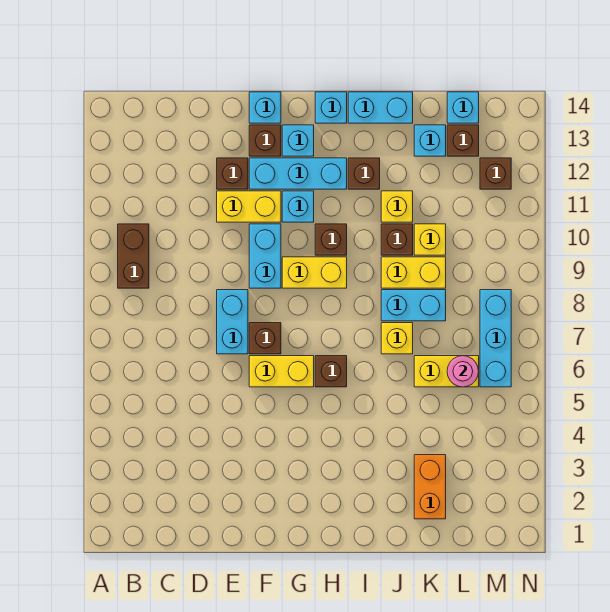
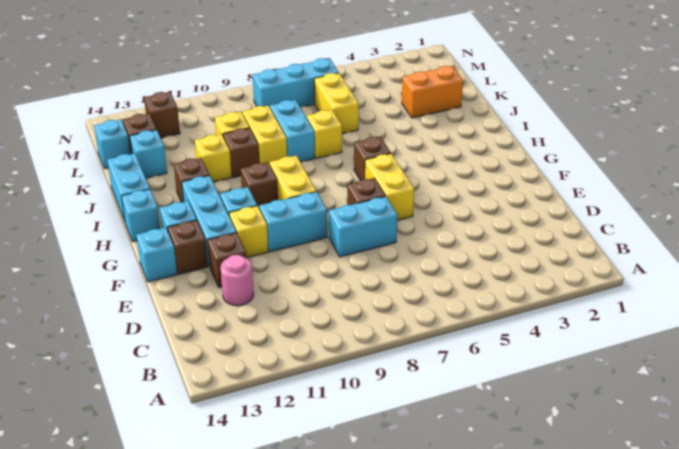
brown 1x2 brick [118,224,149,288] -> none
yellow 1x2 brick [217,191,281,222] -> yellow 1x1 brick [229,206,268,258]
pink 1x1 round brick [447,356,479,387] -> pink 1x1 round brick moved to [220,255,254,306]

